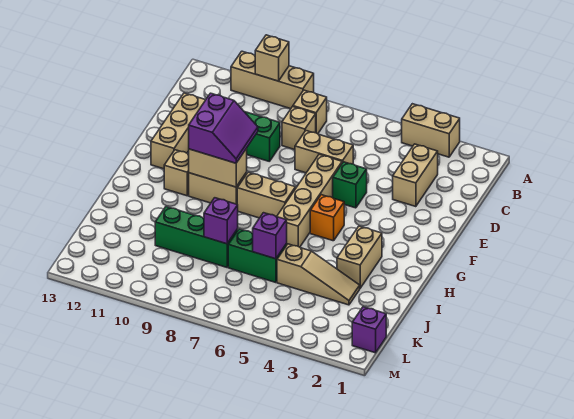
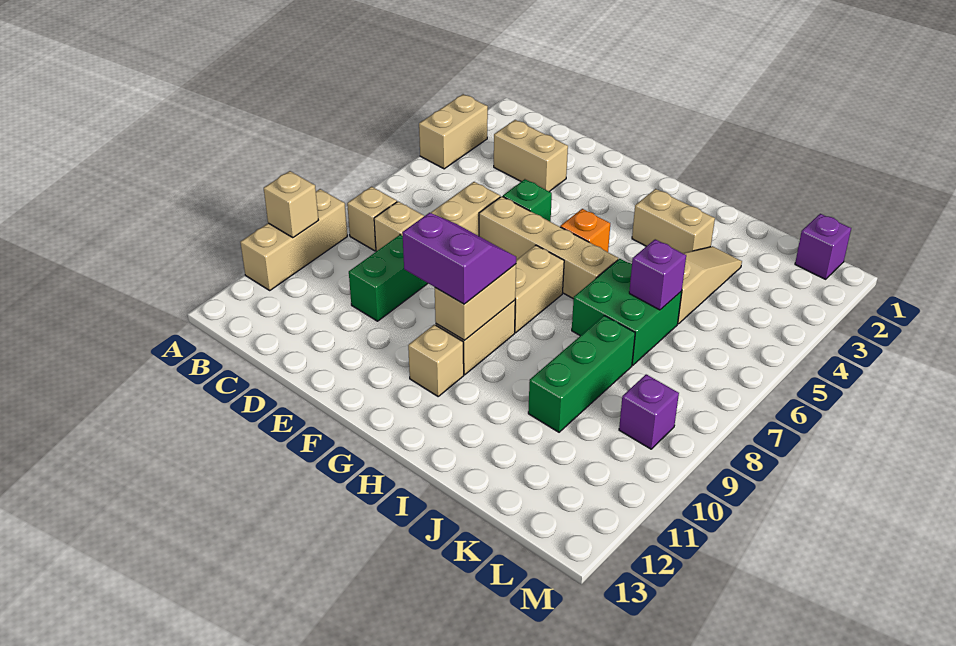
tan 1x3 brick [151,93,205,169] -> none
green 1x2 brick [228,229,287,283] -> green 2x2 brick [572,259,682,365]
purple 1x1 brick [204,198,238,244] -> purple 1x1 brick moved to [619,374,679,449]

